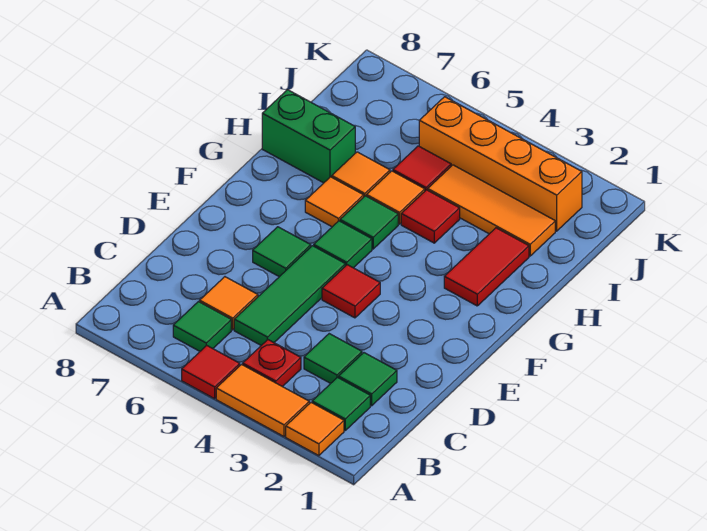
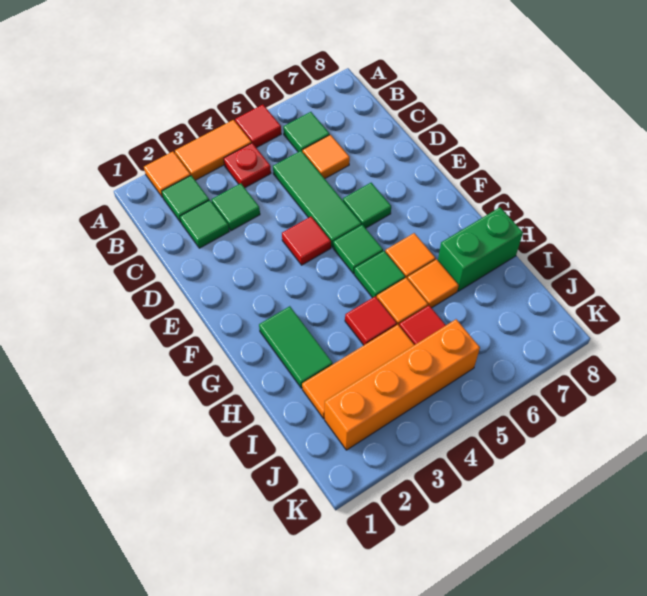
red 1x2 tile [444,228,529,306] -> green 1x2 tile [259,306,333,388]

